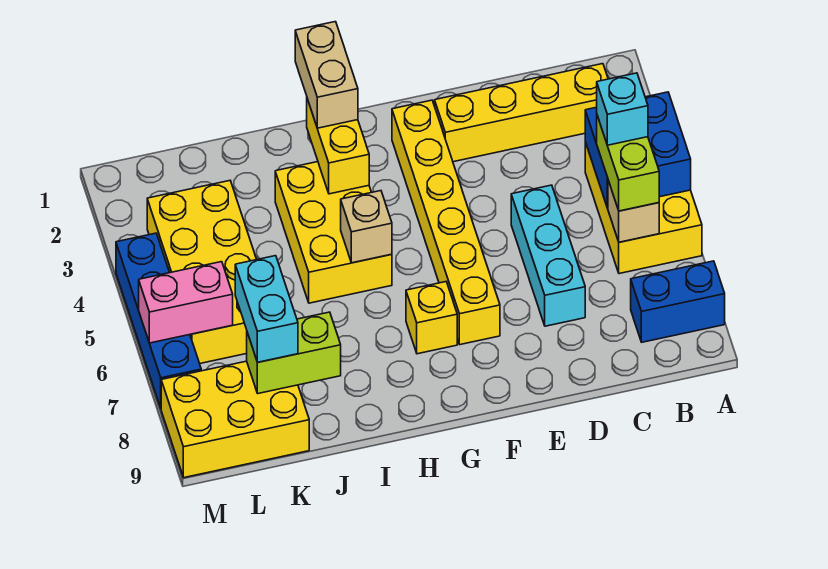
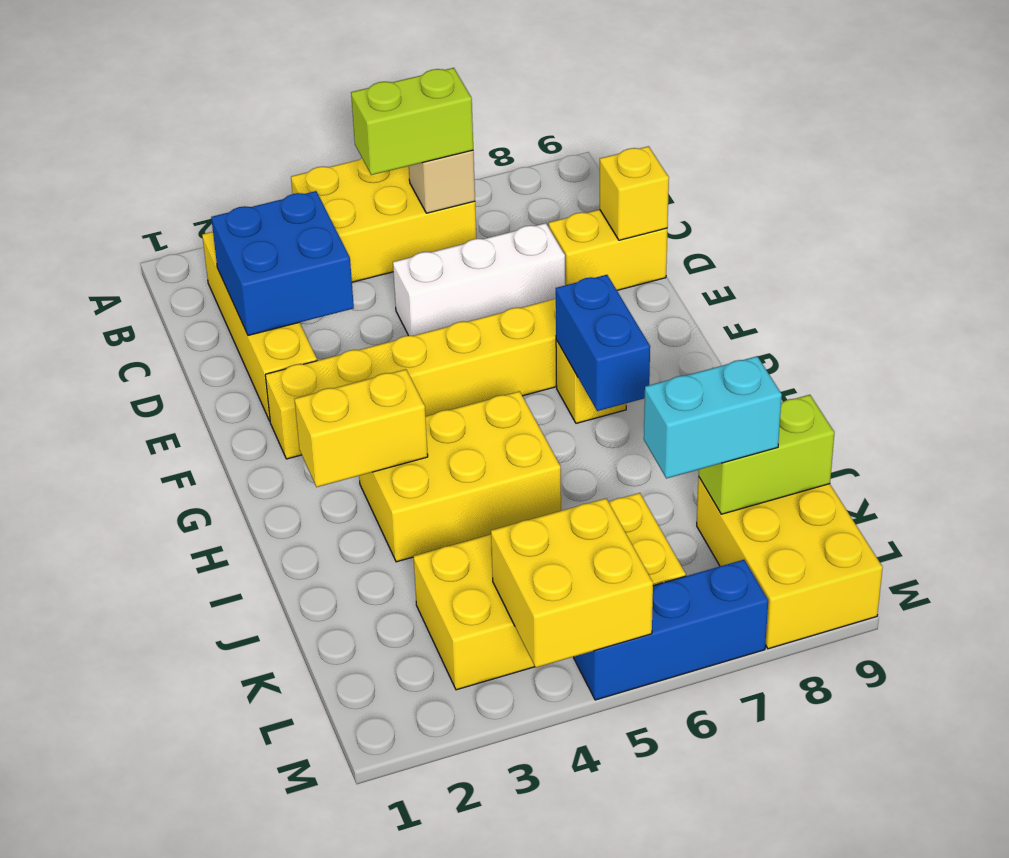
blue 2x2 brick [585,92,691,208] -> blue 2x2 brick moved to [211,191,354,335]
blue 1x2 brick [631,261,725,342] -> blue 1x2 brick moved to [556,275,650,411]
cyan 1x1 brick [597,73,648,145] -> none
cyan 1x3 brick [511,185,585,326] -> white 1x3 brick [393,223,565,336]
none -> yellow 1x2 brick [549,210,667,290]
none -> yellow 1x1 brick [600,146,669,240]
tan 1x2 brick [295,22,358,128] -> none
tan 1x1 brick [341,191,392,263] -> none
lime 1x2 brick [247,312,341,393] -> lime 1x2 brick turned to [699,395,834,514]
none -> yellow 2x2 brick [491,498,653,668]
pink 1x2 brick [139,262,233,343] -> none
blue 1x4 brick [116,233,201,408] -> blue 1x3 brick [574,560,768,700]

